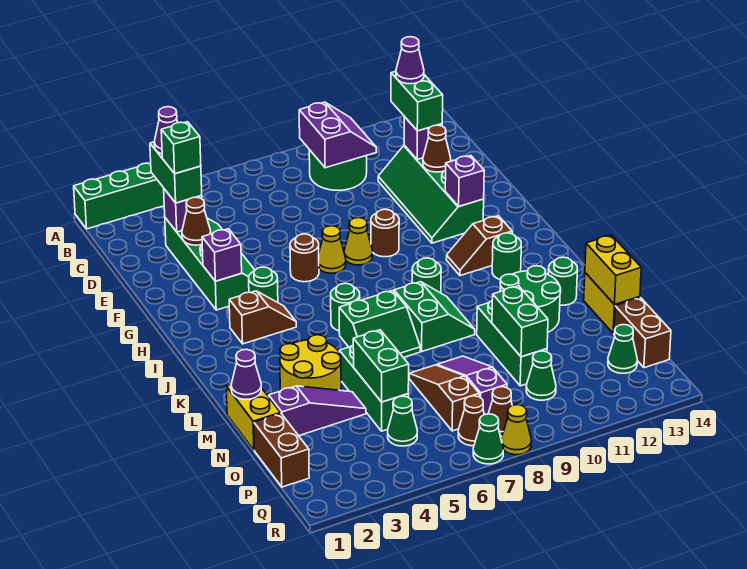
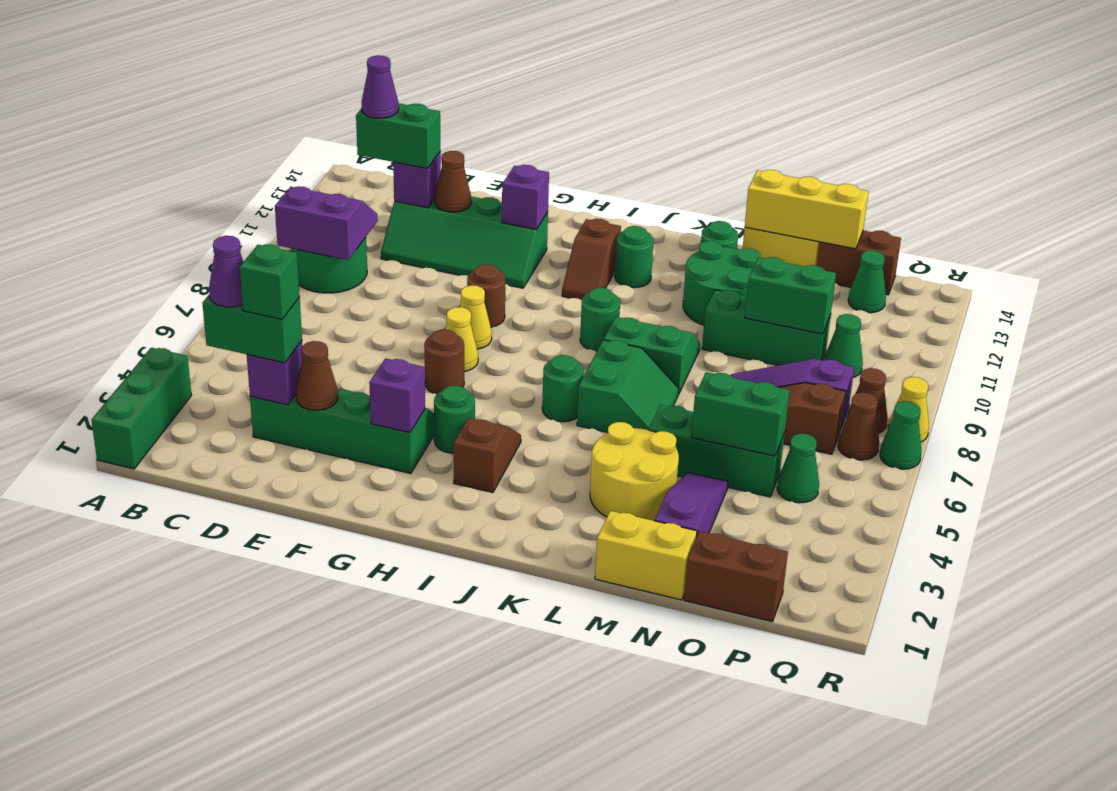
purple 1x1 cone [231,349,261,399] -> none
yellow 1x2 brick [585,235,641,305] -> yellow 1x3 brick [745,170,869,249]

